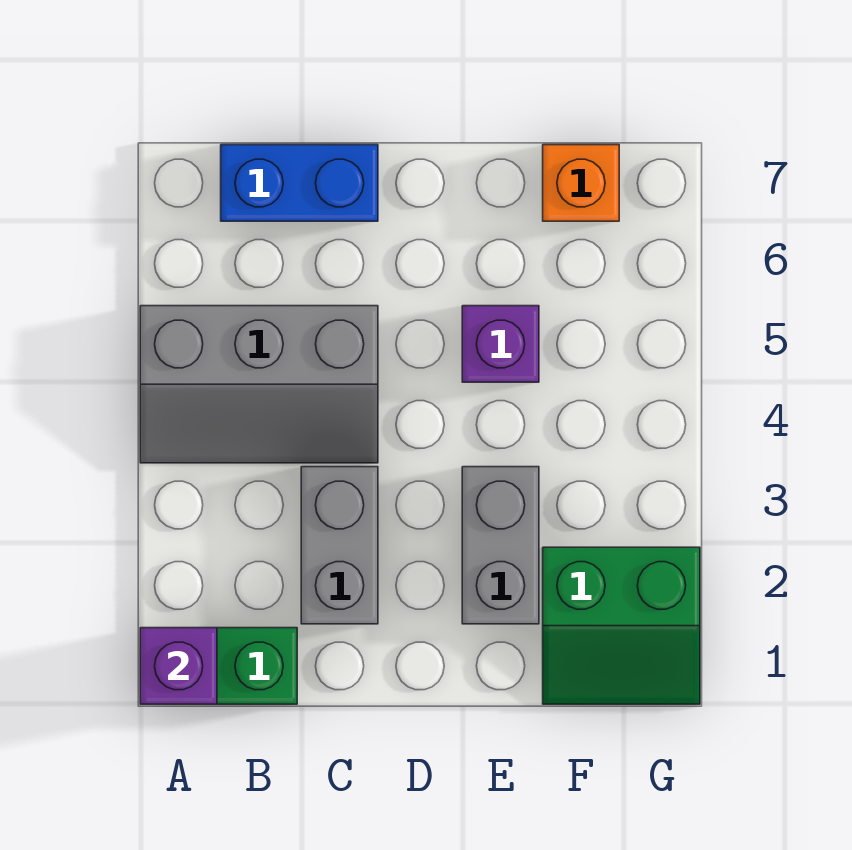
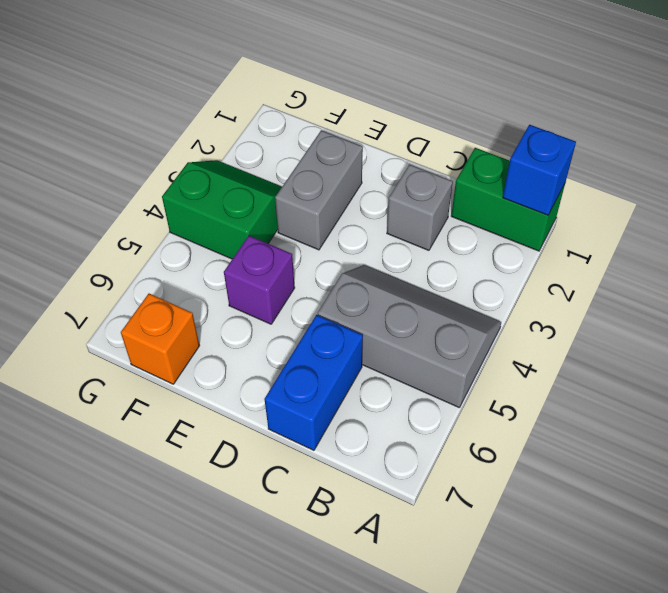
purple 1x1 brick [140,628,217,704] -> blue 1x1 brick [503,125,576,215]
blue 1x2 brick [221,145,378,221] -> blue 1x2 brick turned to [264,315,363,450]
grey 1x2 brick [301,467,378,624] -> grey 1x1 brick [387,165,453,250]
green 2x2 slope [543,547,700,704] -> green 2x2 slope moved to [162,160,282,259]

